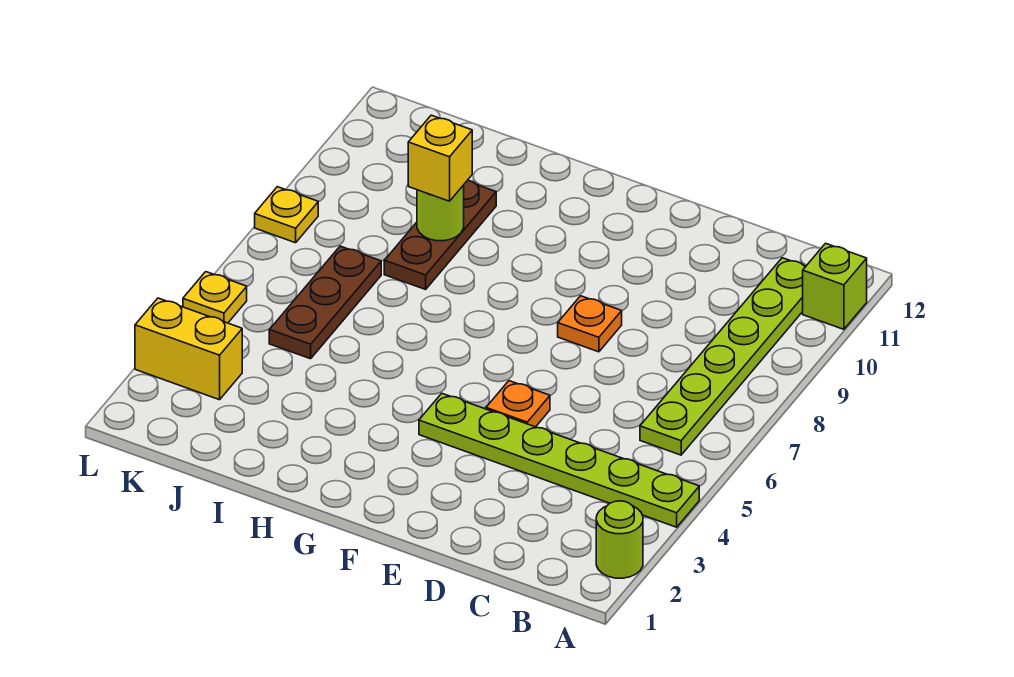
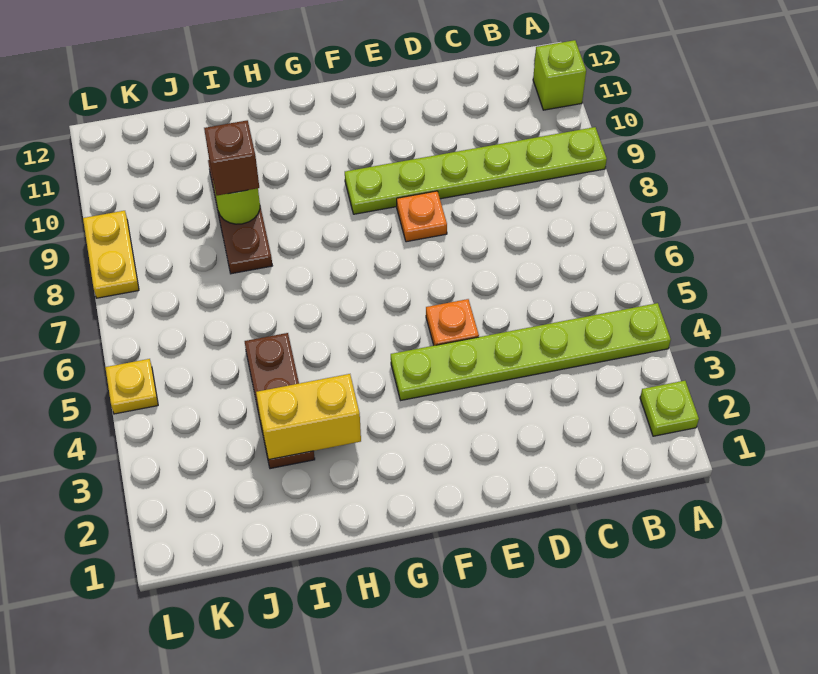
lime 1x1 round brick [596,501,643,578] -> lime 1x1 plate [640,381,699,436]
lime 1x6 plate [640,258,806,455] -> lime 1x6 plate turned to [345,127,607,214]
yellow 1x1 brick [408,115,472,201] -> brown 1x1 brick [204,120,259,195]
brown 1x3 plate [269,246,381,359] -> brown 1x3 plate moved to [245,333,315,469]
yellow 1x2 brick [135,298,242,400] -> yellow 1x2 brick moved to [256,374,361,460]
yellow 1x1 plate [255,187,318,243] -> yellow 1x2 plate [83,211,139,298]

